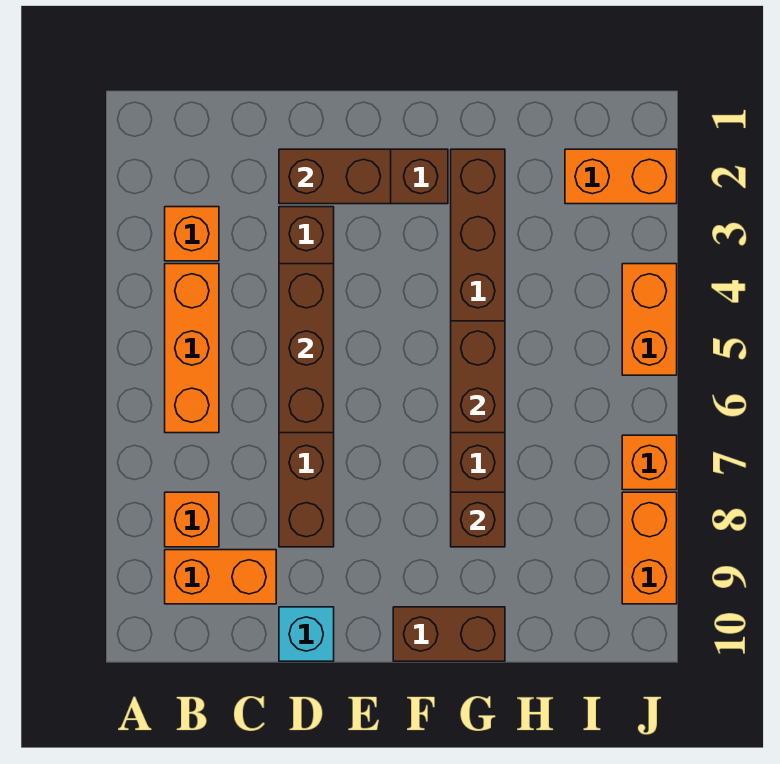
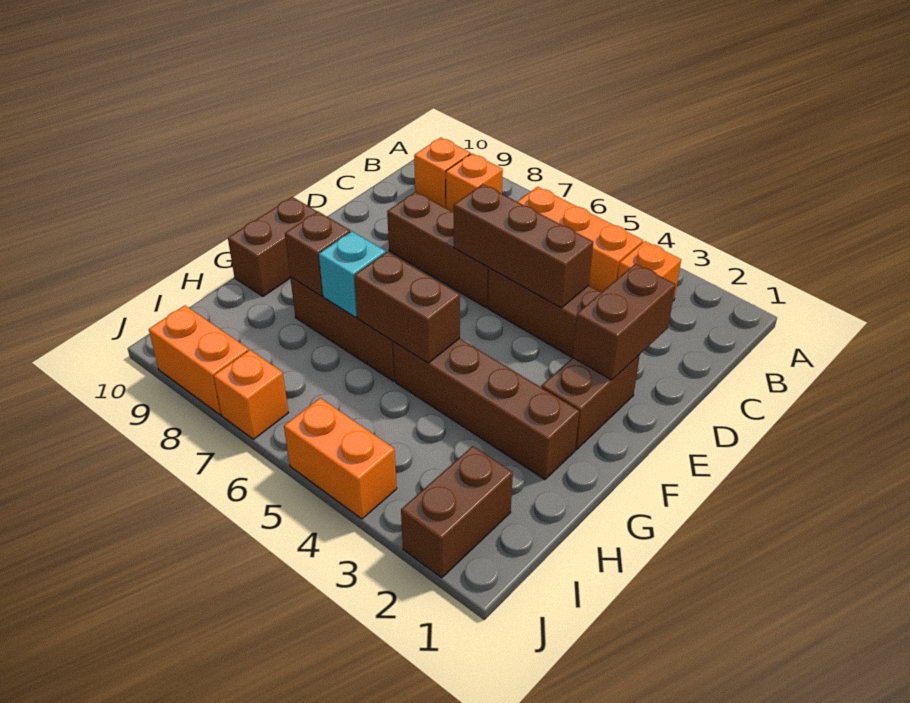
orange 1x2 brick [165,550,276,604] -> orange 1x1 brick [414,138,470,208]
cyan 1x1 brick [279,607,334,661] -> cyan 1x1 brick moved to [319,231,386,318]
orange 1x2 brick [565,149,677,204] -> brown 1x2 brick [401,446,513,578]

